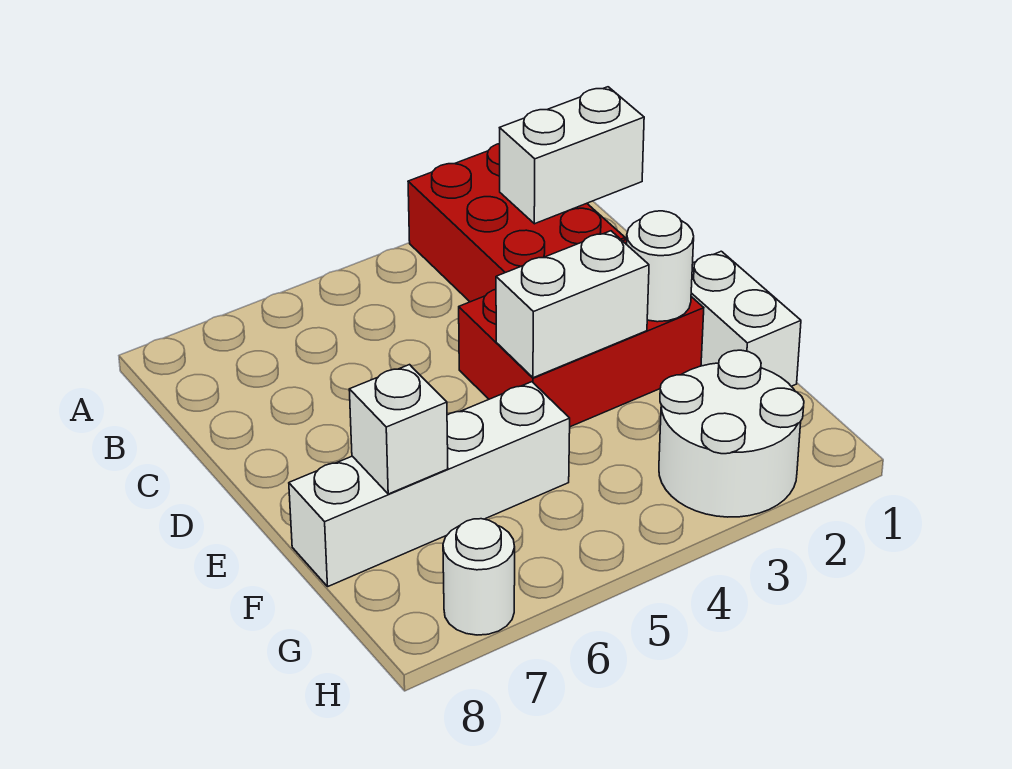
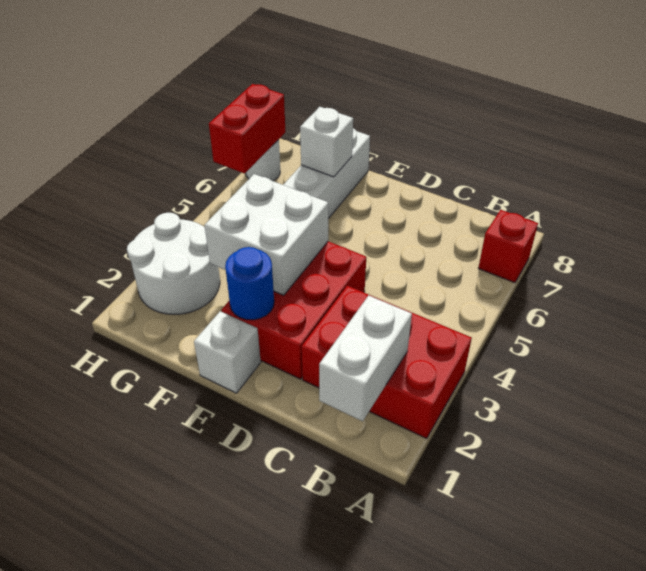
none -> red 1x1 brick [478,210,538,283]
white 1x2 brick [691,251,801,386] -> white 1x1 brick [194,311,261,393]
white 1x1 round brick [627,211,694,322] -> blue 1x1 round brick [225,247,274,320]
white 1x2 brick [496,231,649,378] -> white 2x2 brick [204,174,328,295]
none -> red 1x2 brick [209,84,285,174]

